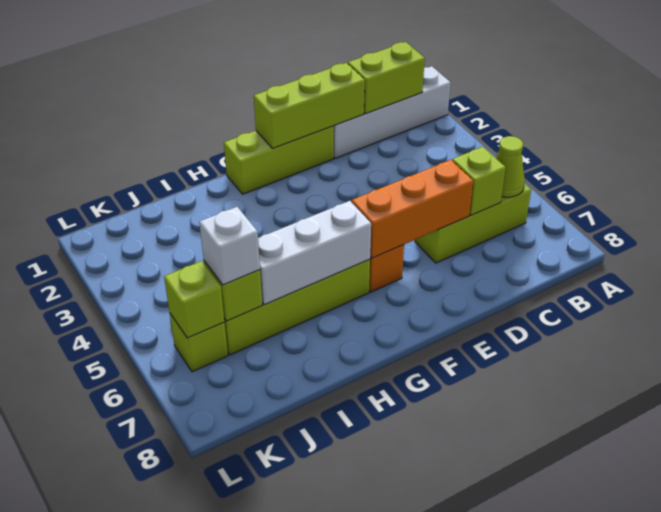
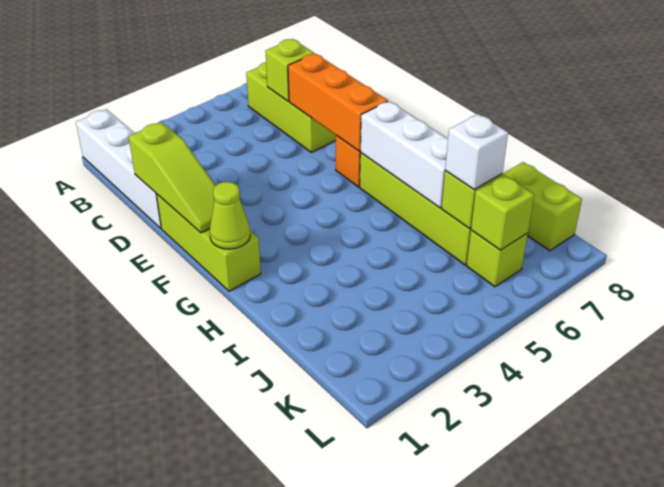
lime 1x2 brick [348,42,425,114] -> lime 1x2 brick moved to [502,162,582,251]
lime 1x1 cone [496,136,525,197] -> lime 1x1 cone moved to [210,182,250,249]
lime 1x3 brick [254,63,365,149] -> lime 1x3 slope [129,122,216,233]

